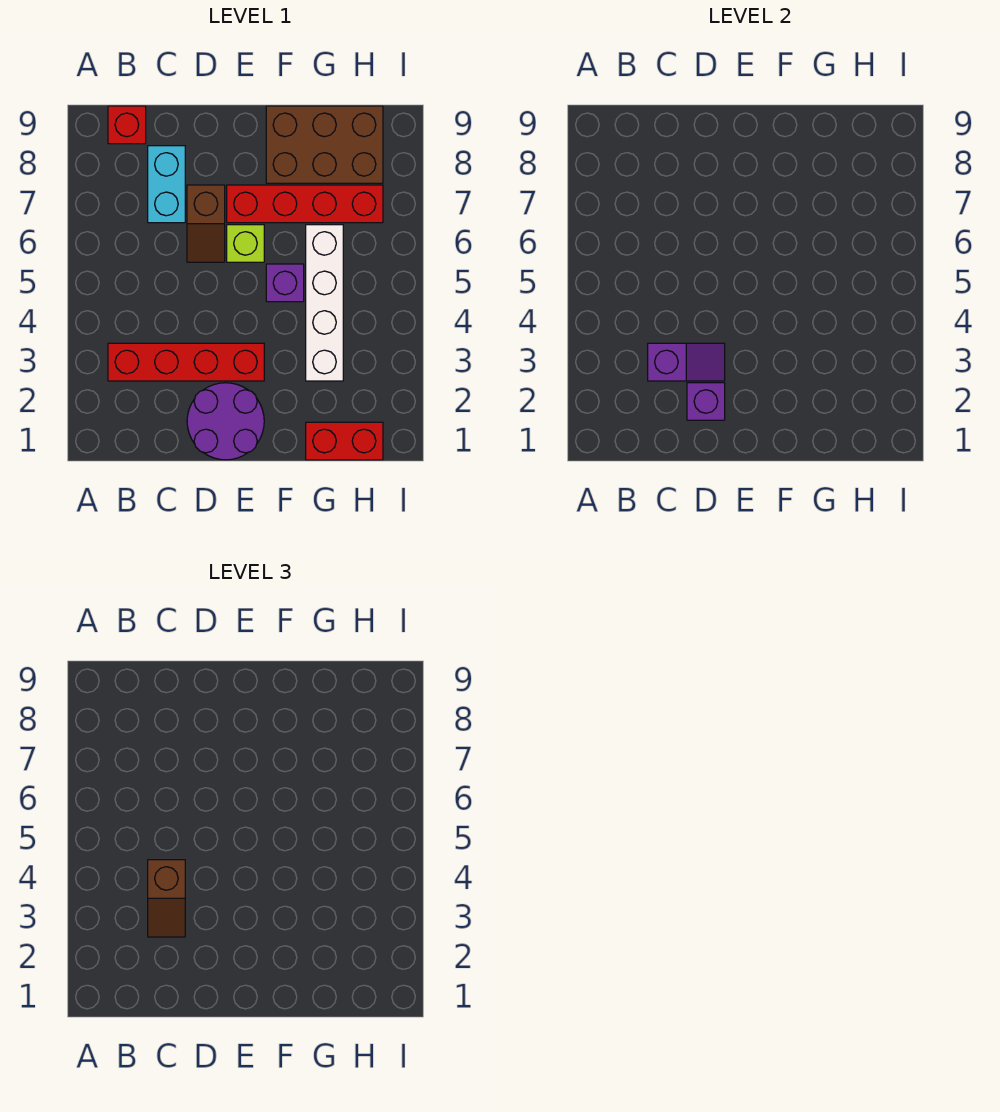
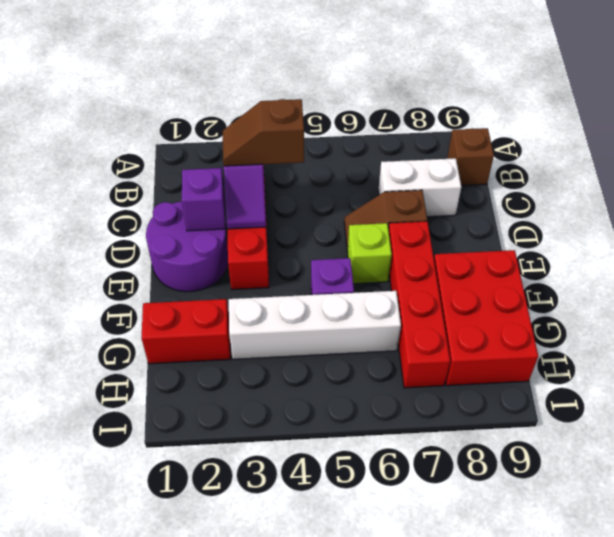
red 1x1 brick [108,106,146,144] -> brown 1x1 brick [447,128,494,186]
cyan 1x2 brick [148,146,185,223] -> white 1x2 brick [378,158,461,217]
brown 2x3 brick [266,106,383,183] -> red 2x3 brick [434,250,538,386]
red 1x2 brick [306,422,383,460] -> red 1x2 brick turned to [142,299,230,364]

